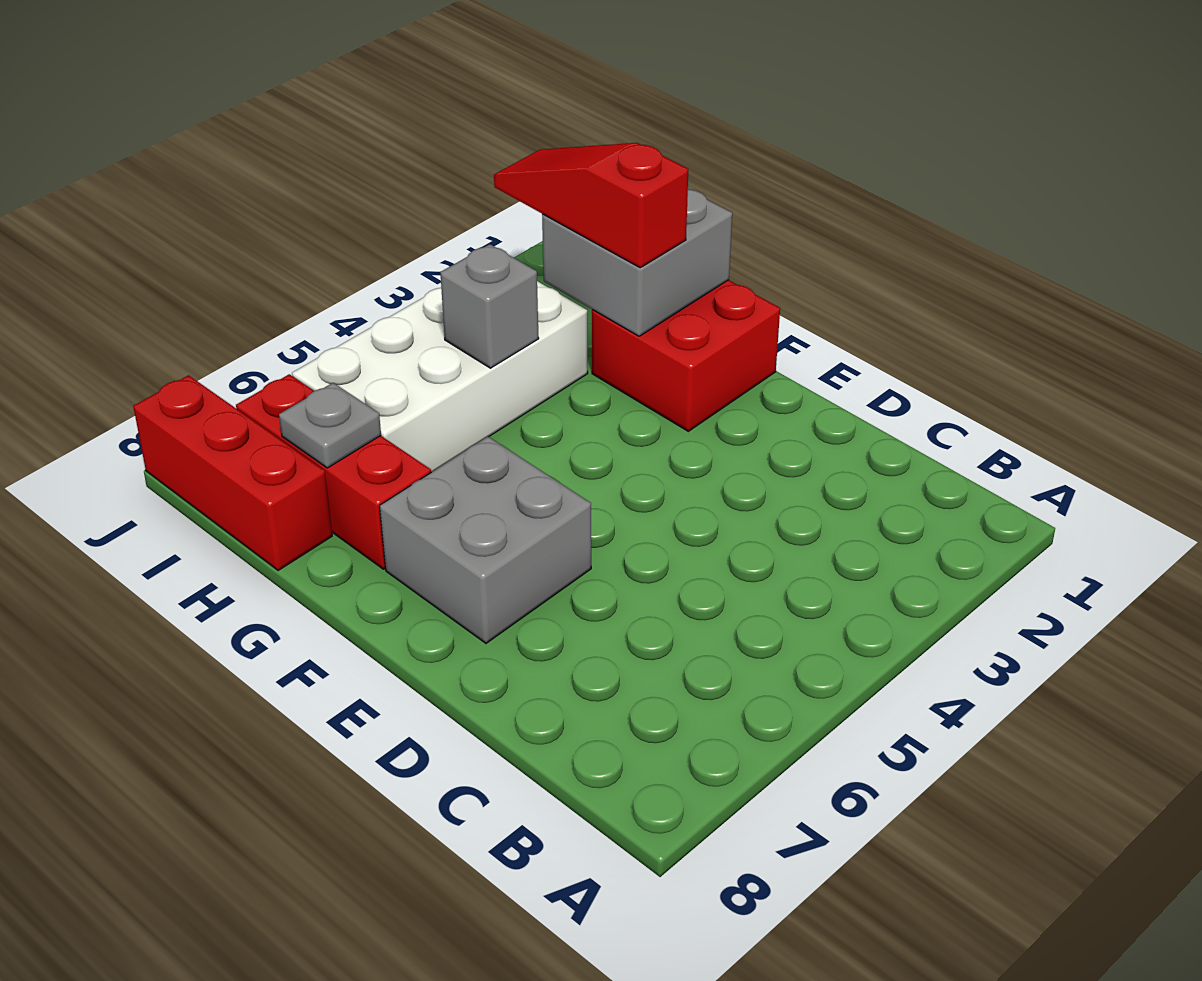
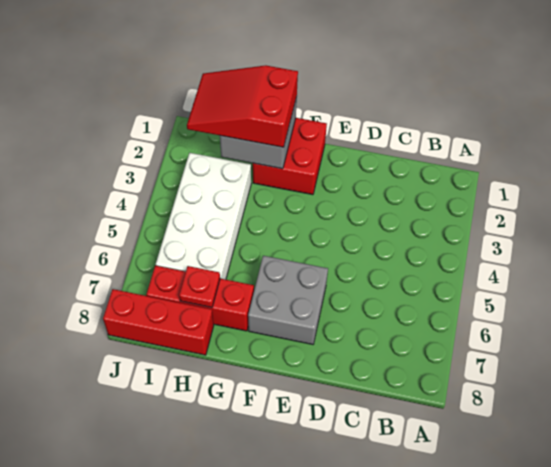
red 1x3 slope [494,143,688,268] -> red 2x3 slope [187,65,298,147]
grey 1x1 brick [440,244,539,368] -> none
grey 1x1 plate [279,383,381,468] -> red 1x1 plate [179,266,220,307]

